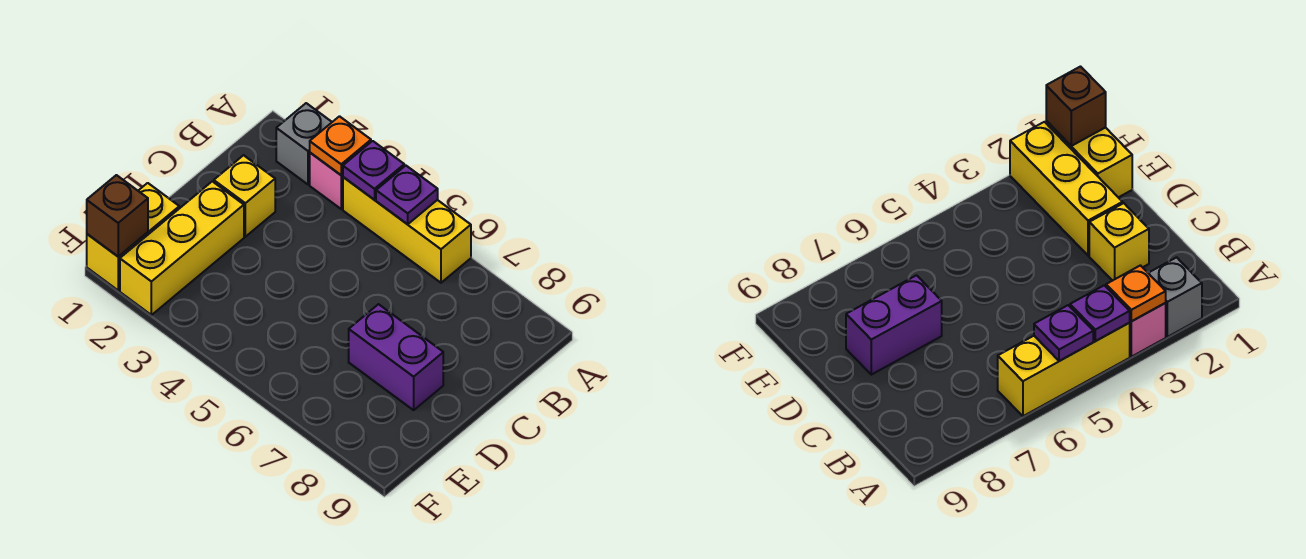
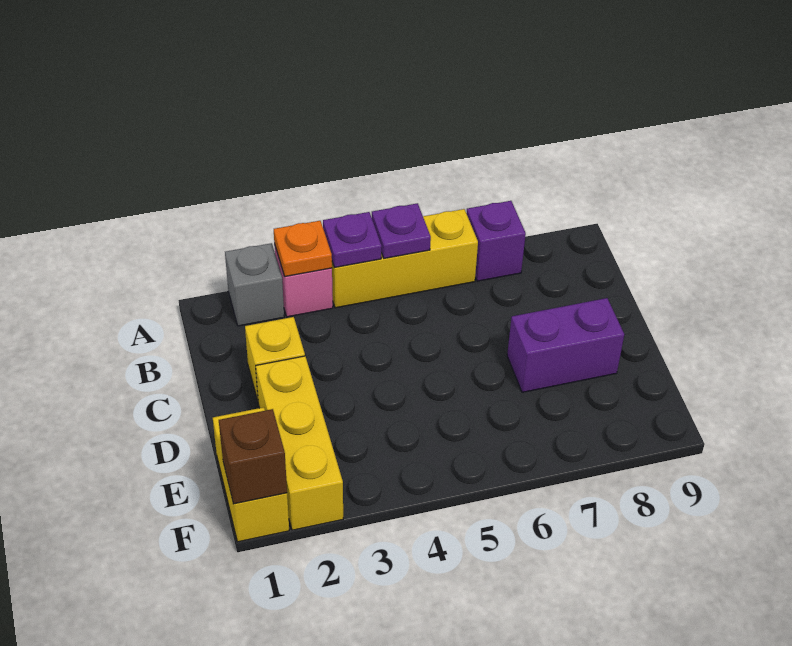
none -> purple 1x1 brick [466,201,526,281]

